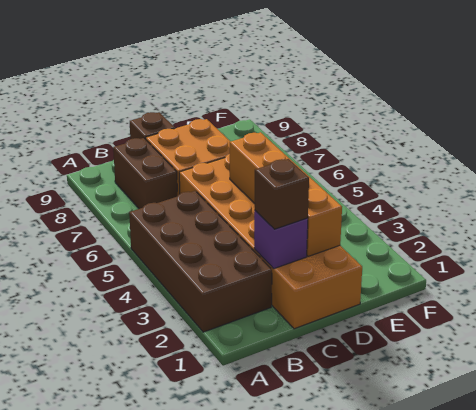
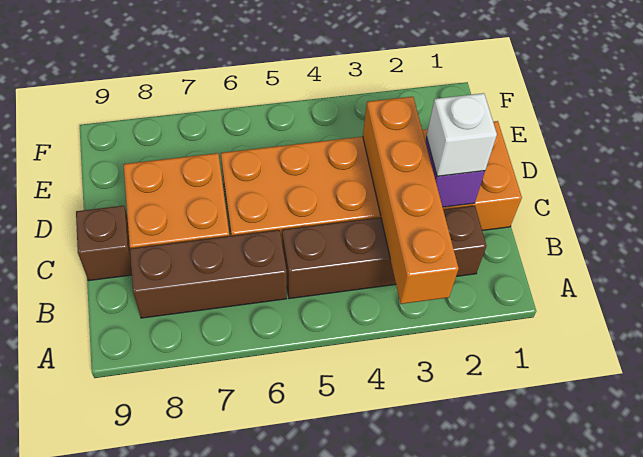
brown 2x4 brick [129,191,272,332] -> brown 1x4 brick [282,206,486,299]
brown 1x2 brick [113,138,177,209] -> brown 1x3 brick [130,230,287,318]
brown 1x1 brick [255,159,309,229] -> white 1x1 brick [426,93,497,176]
orange 1x4 brick [230,132,342,256] -> orange 1x4 brick turned to [363,97,459,304]

